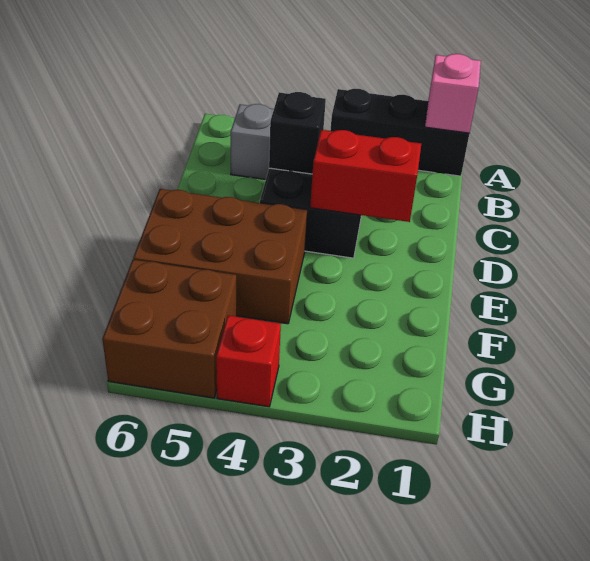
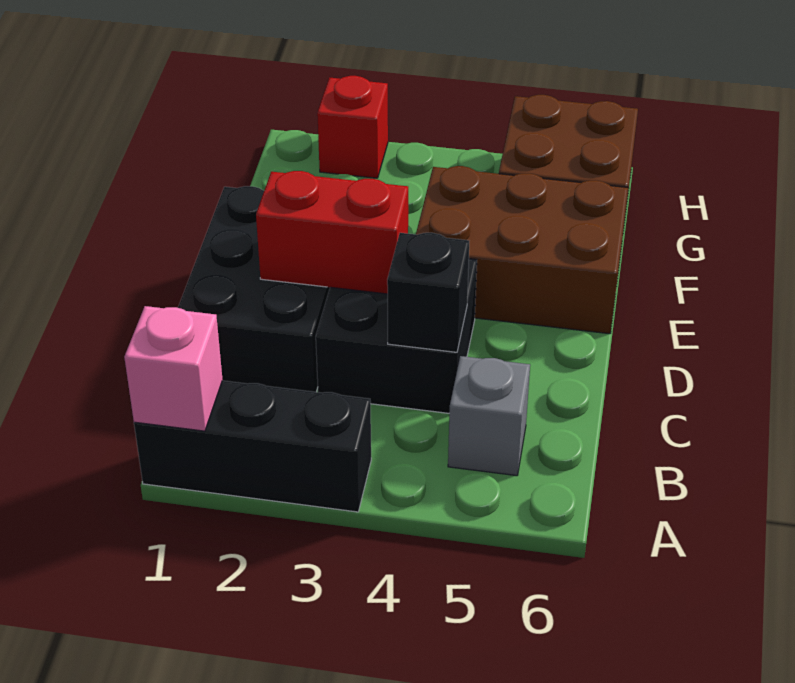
none -> black 2x3 brick [178,186,330,392]
red 1x1 brick [216,315,281,407] -> red 1x1 brick moved to [317,76,388,178]

